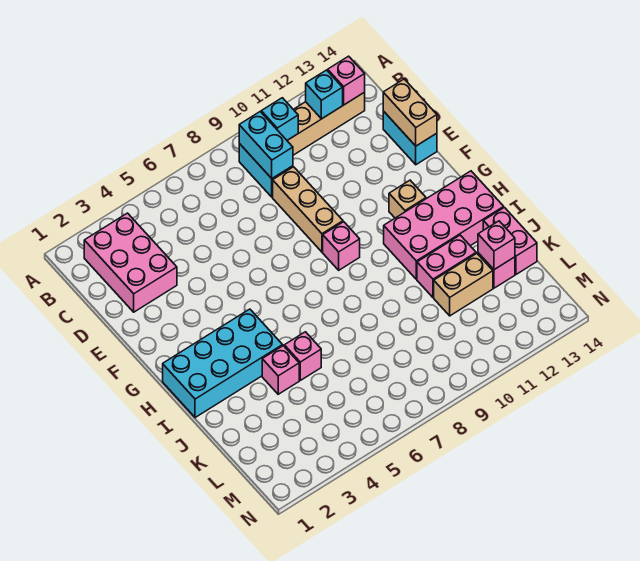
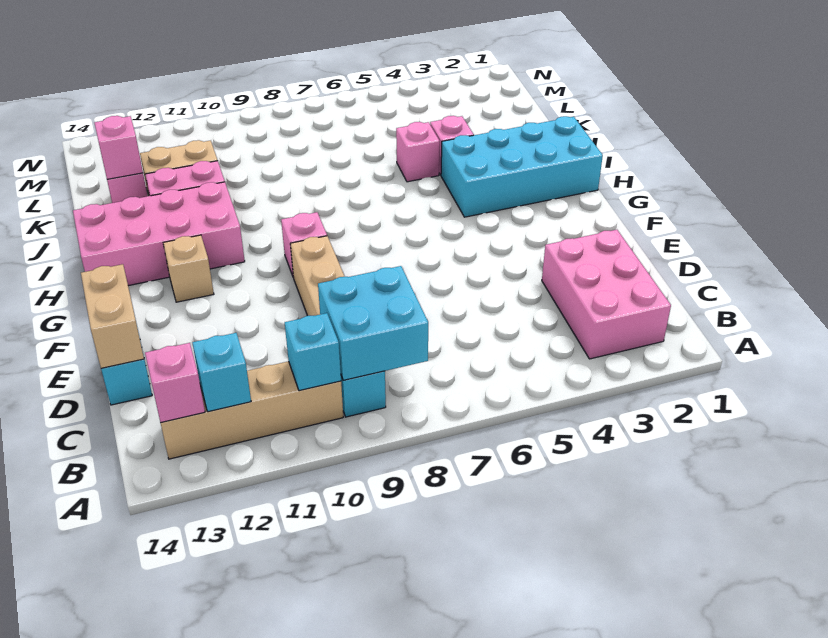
cyan 1x2 brick [239,112,293,178] -> cyan 2x2 brick [318,266,428,380]
pink 1x2 brick [483,208,537,274] -> none

